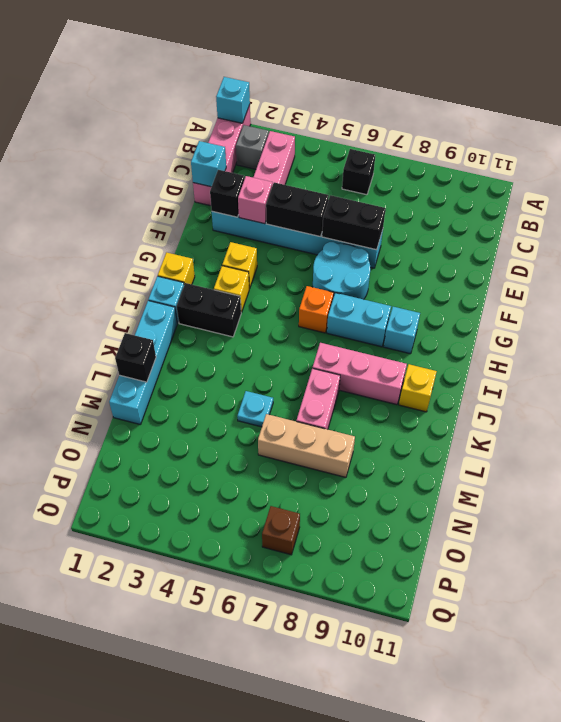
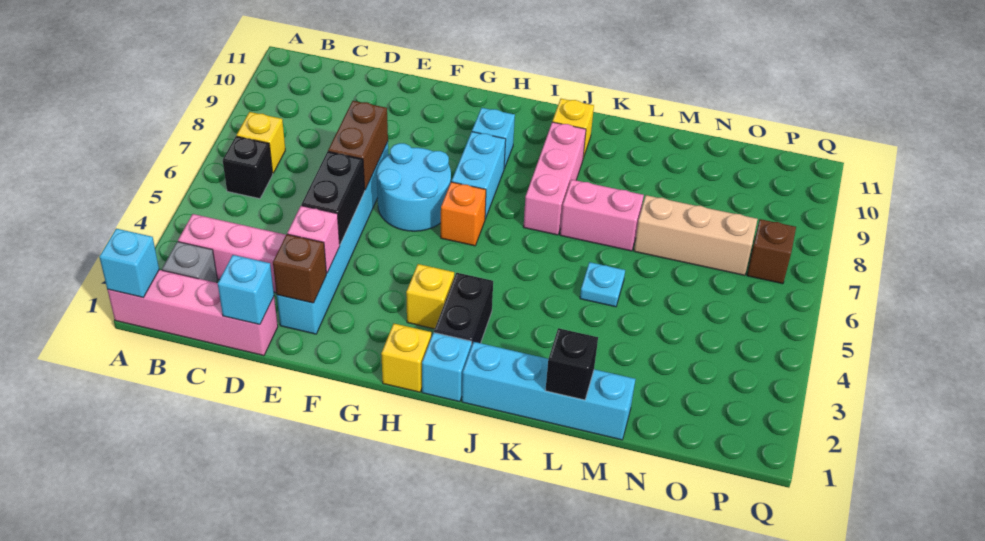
black 1x1 brick [210,170,245,217] -> brown 1x1 brick [273,234,326,303]
black 1x2 brick [322,195,386,250] -> brown 1x2 brick [328,101,388,190]
yellow 1x1 brick [222,242,257,289] -> yellow 1x1 brick moved to [237,112,285,173]
tan 1x3 brick [258,414,355,477] -> tan 1x3 brick turned to [634,195,758,275]

